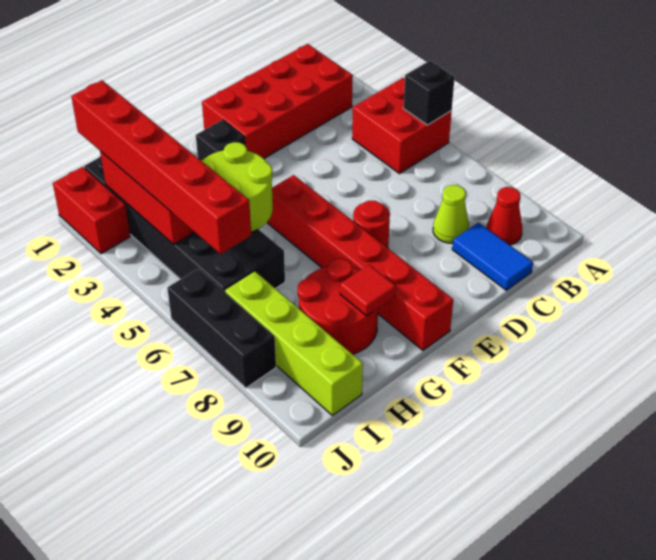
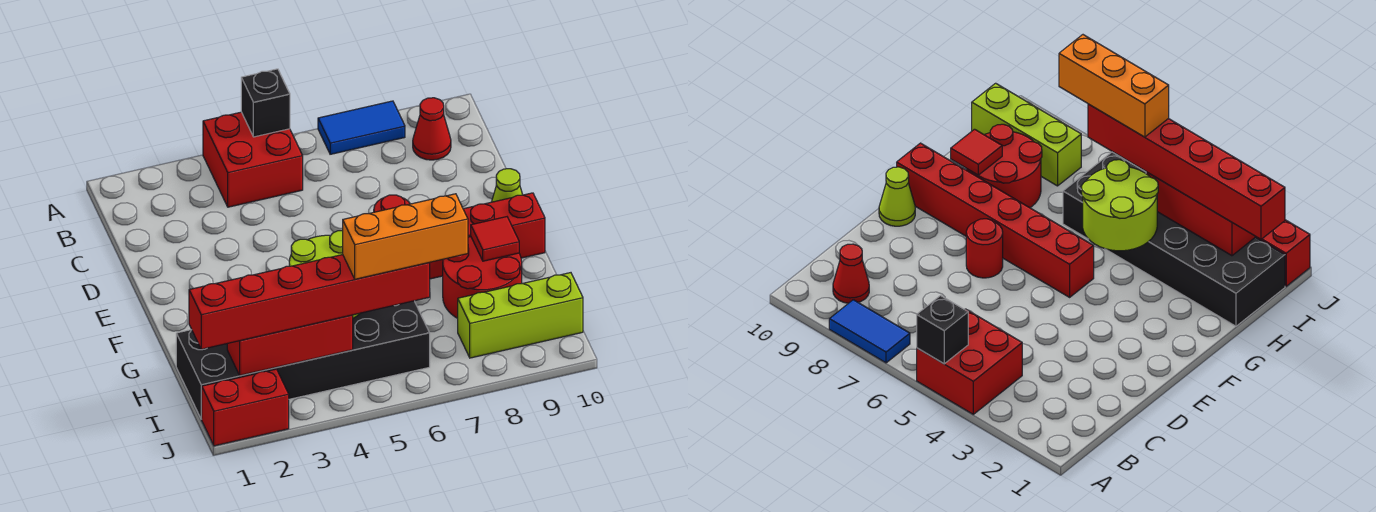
red 2x4 brick [202,44,353,159] -> none
lime 1x1 cone [433,185,469,243] -> lime 1x1 cone moved to [492,169,523,202]
blue 1x2 tile [452,223,533,290] -> blue 1x2 tile moved to [318,101,405,154]
black 1x1 brick [196,120,245,160] -> none
none -> orange 1x3 brick [343,194,468,279]
lime 1x4 brick [225,271,363,416] -> lime 1x3 brick [458,273,583,358]
black 1x3 brick [167,269,276,388] -> none

